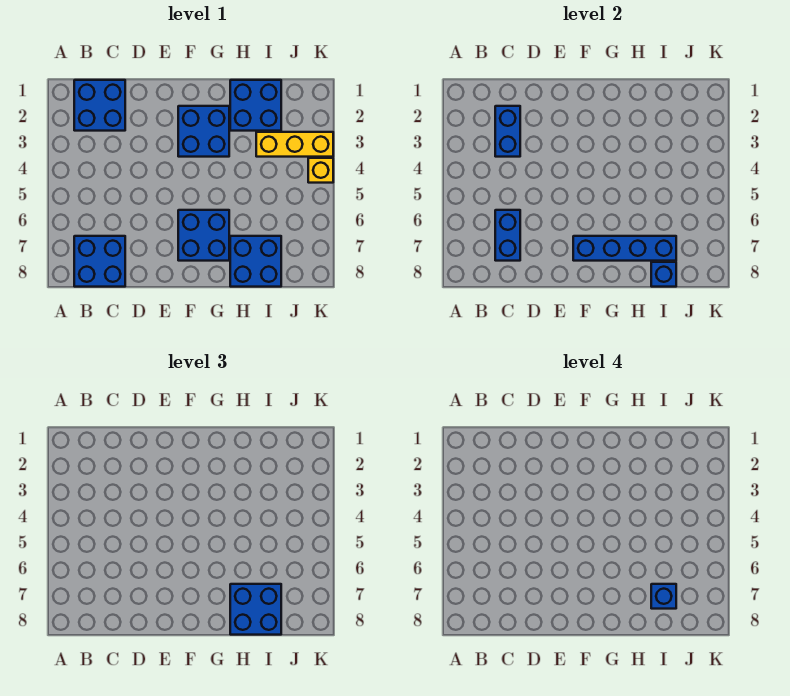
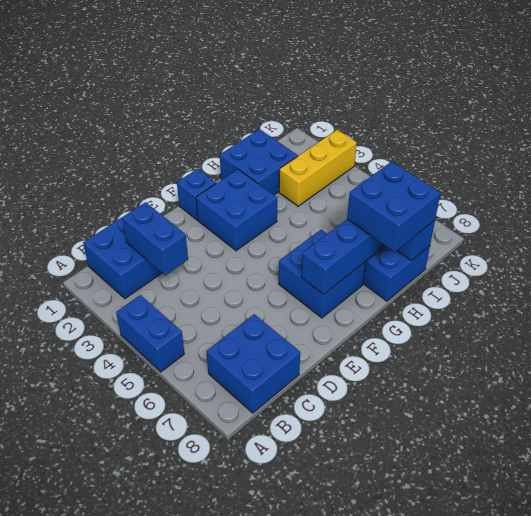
blue 1x2 brick [495,210,520,261] -> blue 1x2 brick moved to [116,295,184,372]
blue 1x1 brick [651,584,676,609] -> blue 1x1 brick moved to [177,169,216,220]
yellow 1x1 brick [308,158,333,183] -> none

